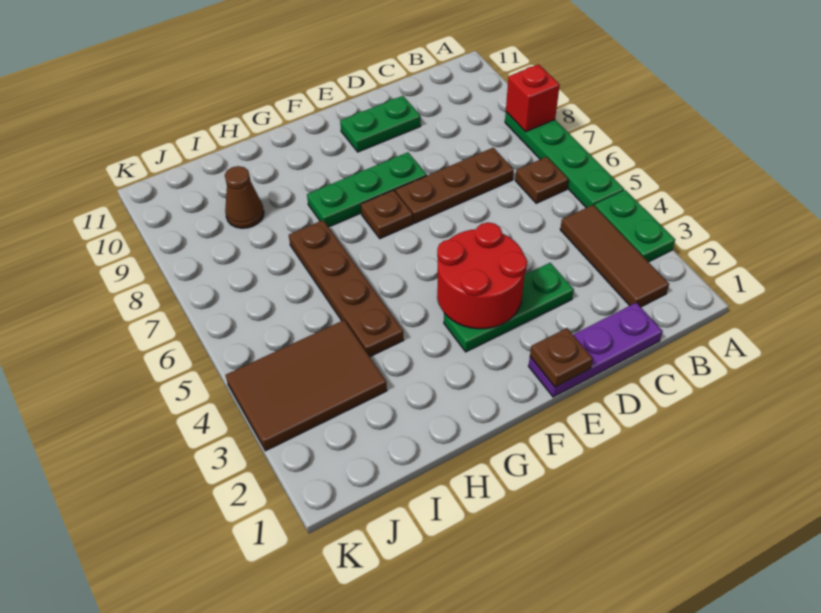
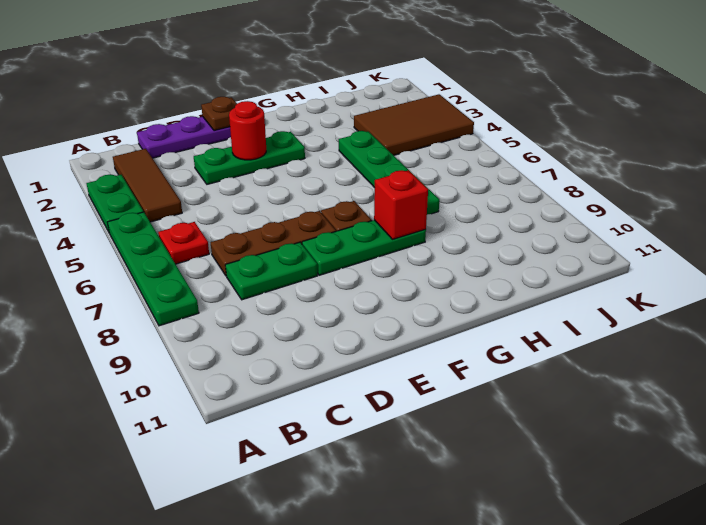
red 1x1 brick [506,64,560,132] -> red 1x1 brick moved to [374,170,428,239]
brown 1x1 plate [515,157,568,203] -> red 1x1 plate [158,222,209,264]
green 1x2 plate [340,96,421,152] -> green 1x2 plate moved to [225,242,317,300]
red 2x2 round brick [437,222,527,329] -> red 1x1 round brick [229,101,266,160]
brown 1x4 plate [289,220,404,357] -> green 1x4 plate [339,131,439,215]
brown 1x1 cone [225,166,264,228] -> none

